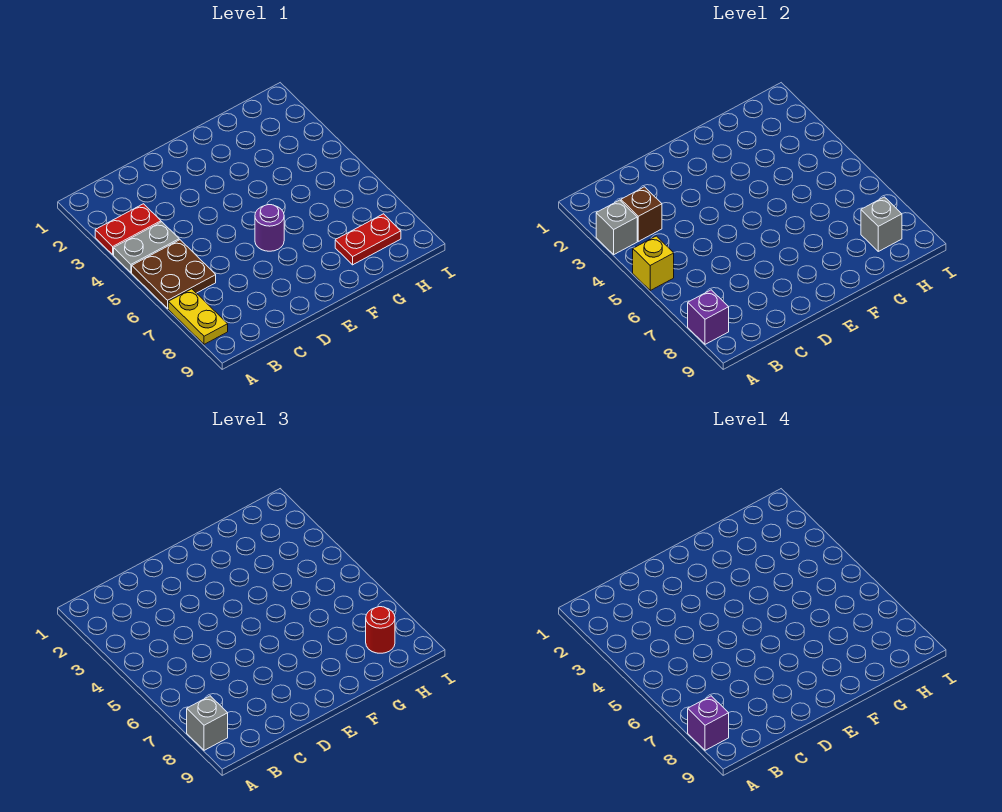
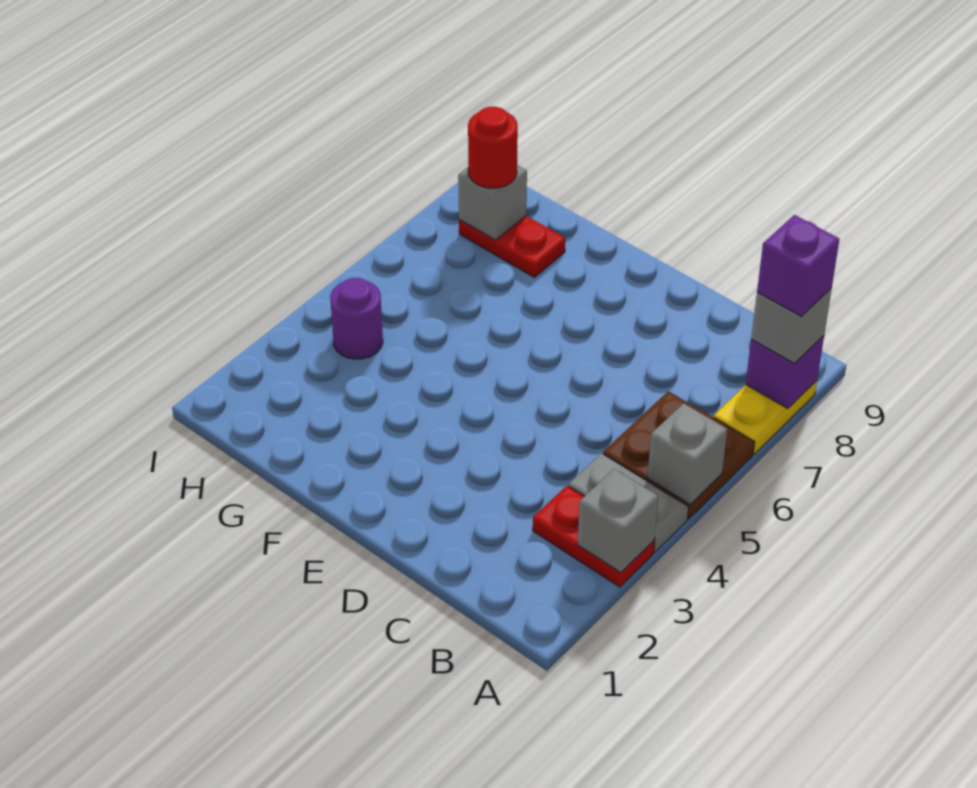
yellow 1x1 brick [633,236,674,290] -> grey 1x1 brick [647,403,727,504]
brown 1x1 brick [621,187,662,241] -> none
purple 1x1 round brick [255,205,284,251] -> purple 1x1 round brick moved to [330,278,383,359]

